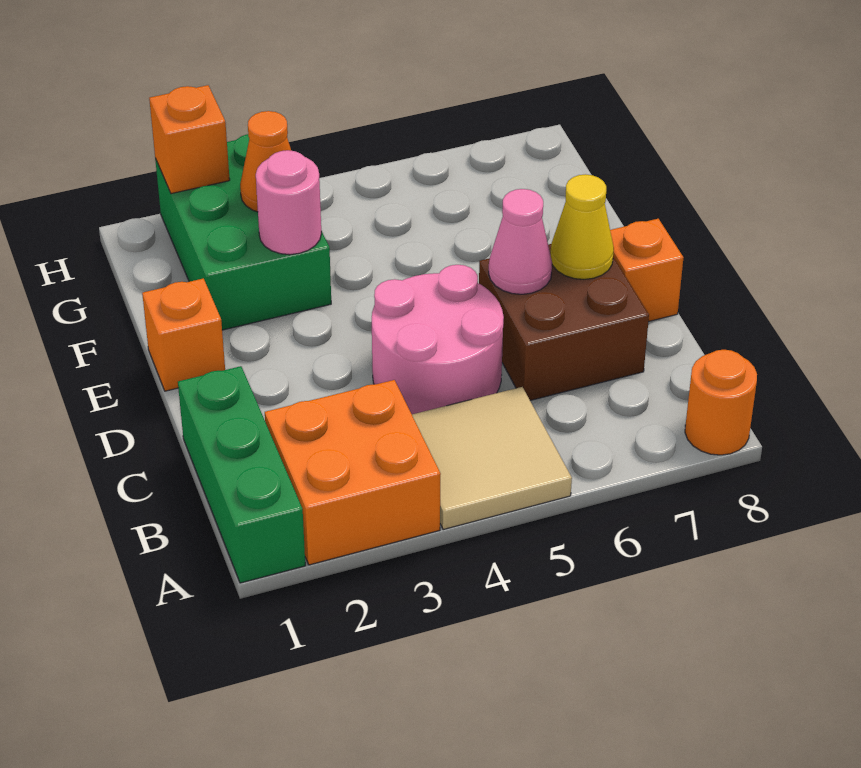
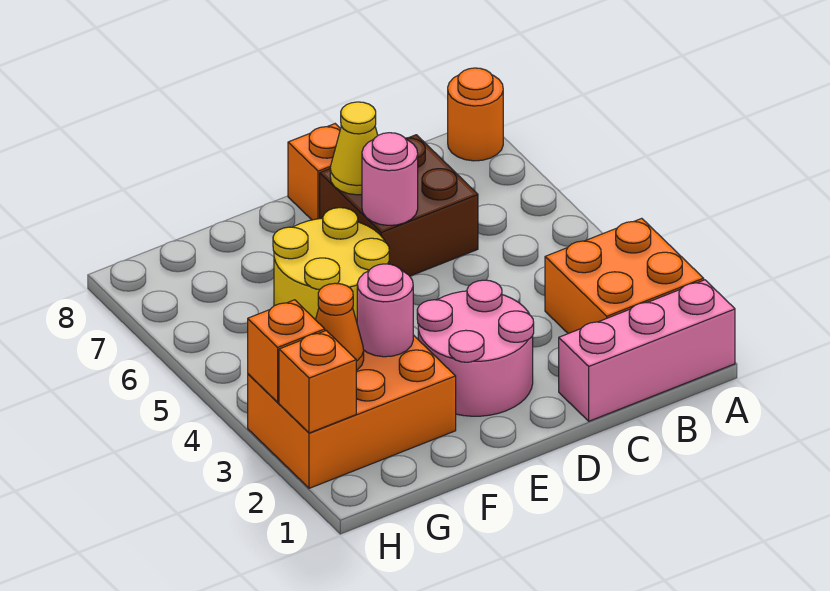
green 1x3 brick [178,366,305,583] -> pink 1x3 brick [559,280,735,421]
tan 2x2 tile [412,387,572,530] -> none
pink 2x2 round brick [372,265,504,414] -> pink 2x2 round brick moved to [417,280,534,416]
pink 1x1 cone [489,189,552,294] -> pink 1x1 round brick [362,133,418,225]
orange 1x1 brick [142,278,225,391] -> orange 1x1 brick moved to [248,300,325,402]
none -> yellow 2x2 round brick [273,208,389,322]
green 2x3 brick [155,134,331,330] -> orange 2x3 brick [248,335,456,488]

